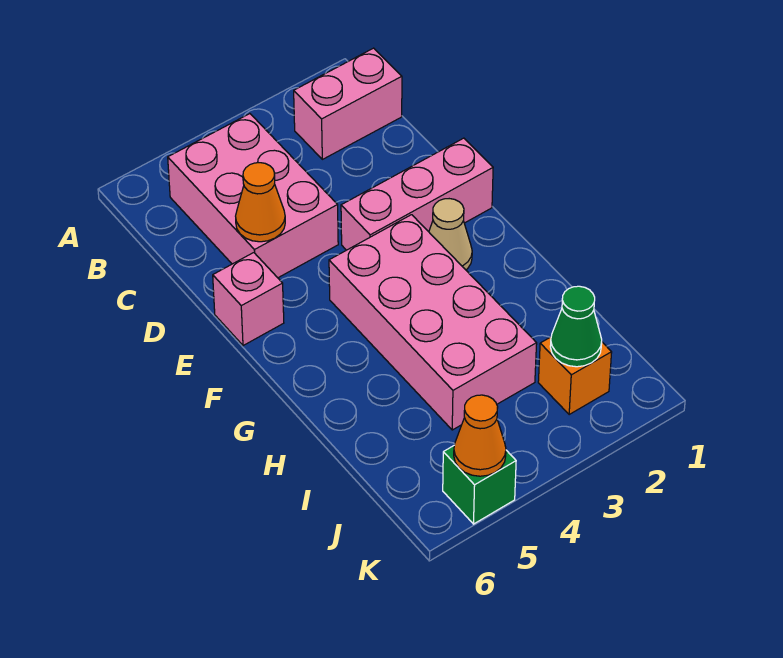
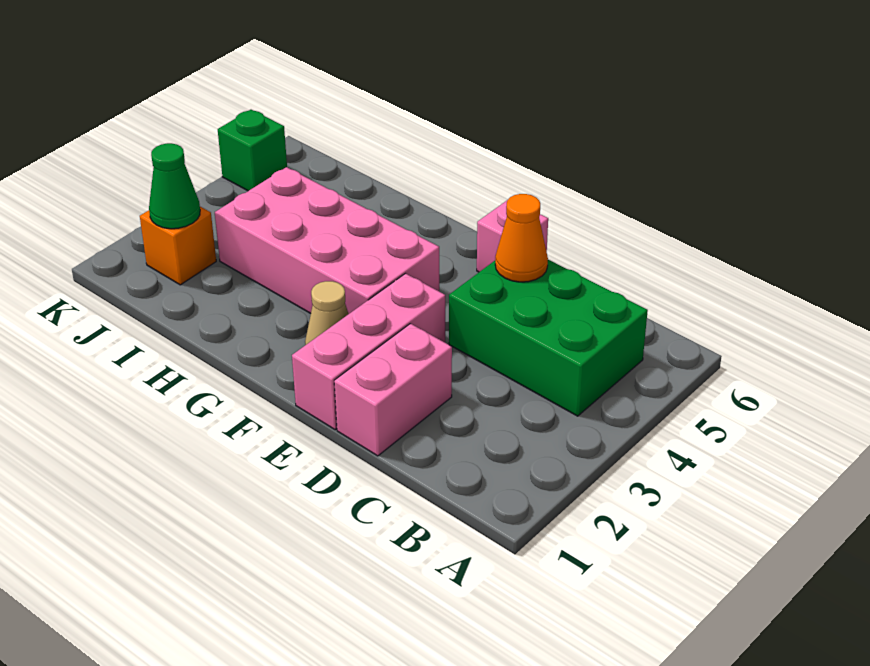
pink 1x2 brick [294,48,402,159] -> pink 1x2 brick moved to [334,324,452,456]
pink 2x3 brick [168,114,338,278] -> green 2x3 brick [449,260,648,416]
orange 1x1 cone [454,395,506,476] -> none

